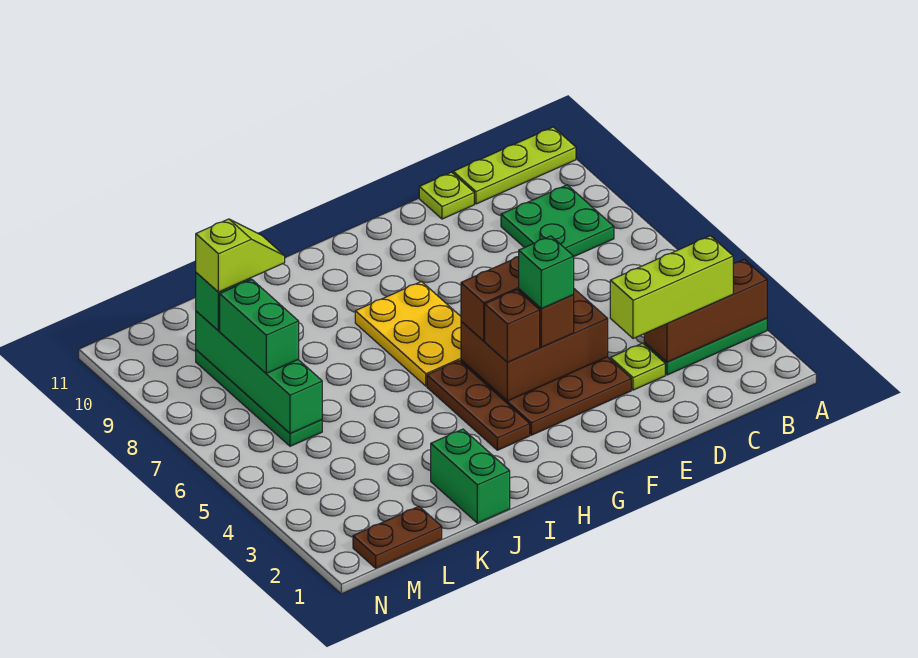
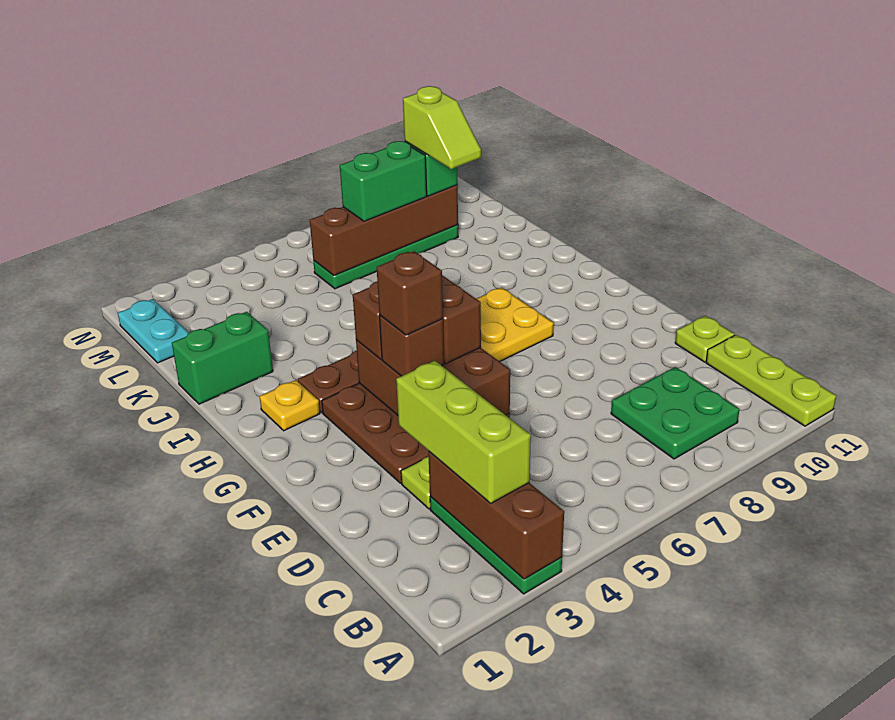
green 1x1 brick [519,236,574,309] -> brown 1x1 brick [377,251,443,335]
none -> yellow 1x1 plate [260,380,320,431]
brown 1x2 plate [353,506,442,568] -> cyan 1x2 plate [118,299,189,363]
green 1x4 brick [196,311,322,433] -> brown 1x4 brick [310,185,458,276]

